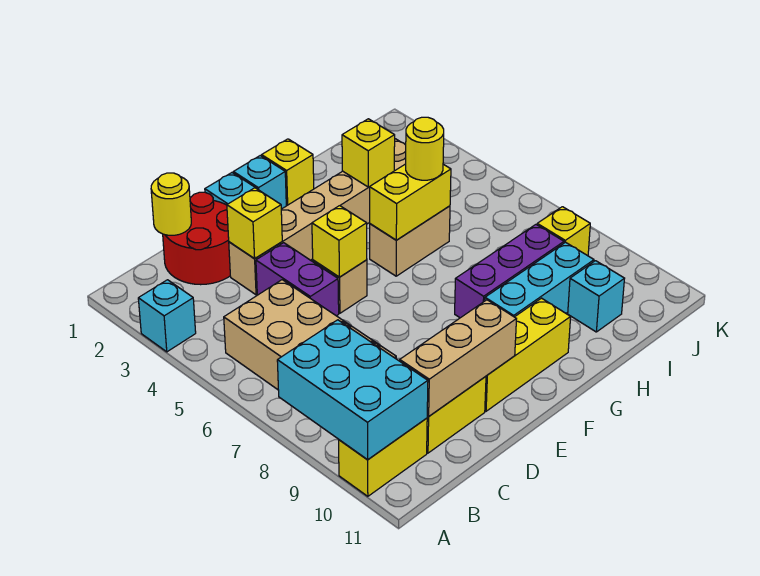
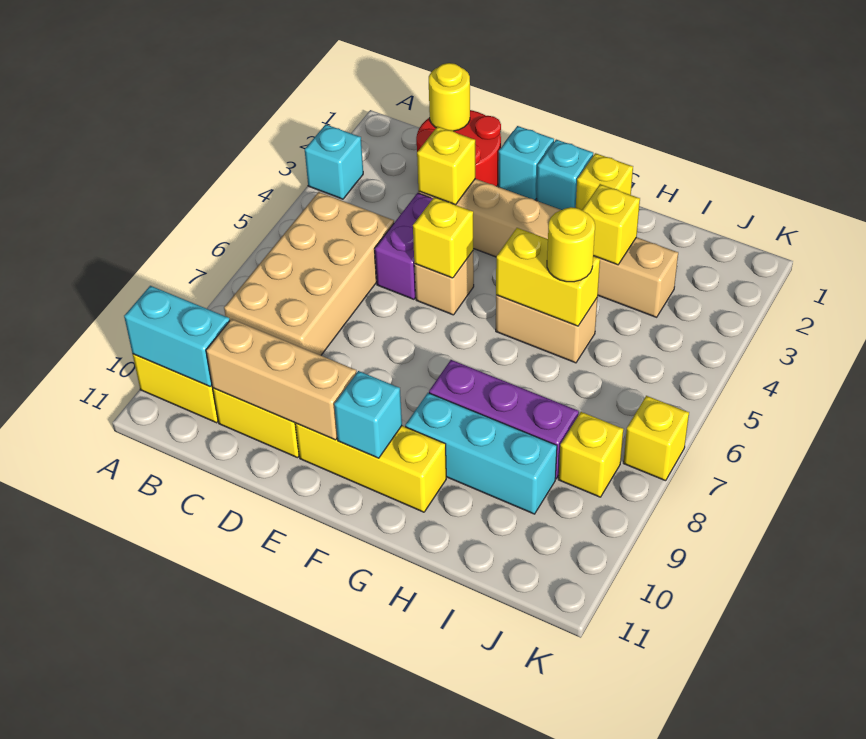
cyan 2x3 brick [277,320,428,459] -> cyan 1x2 brick [124,286,230,387]
cyan 1x1 brick [568,261,625,332] -> cyan 1x1 brick moved to [334,371,402,458]
none -> yellow 1x1 brick [623,396,689,481]

